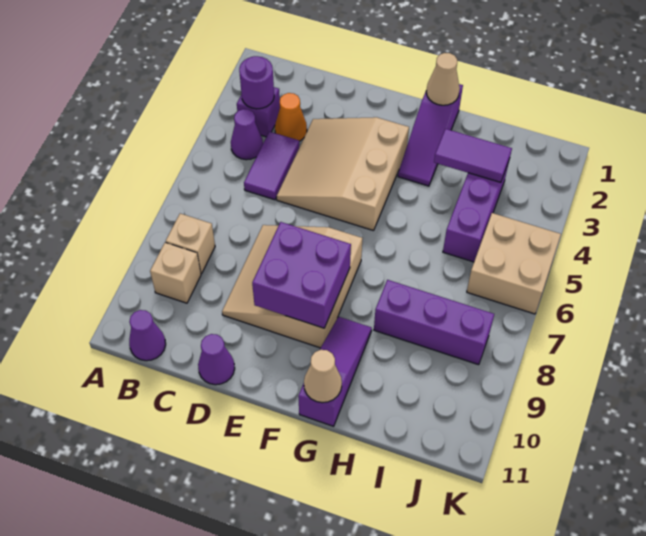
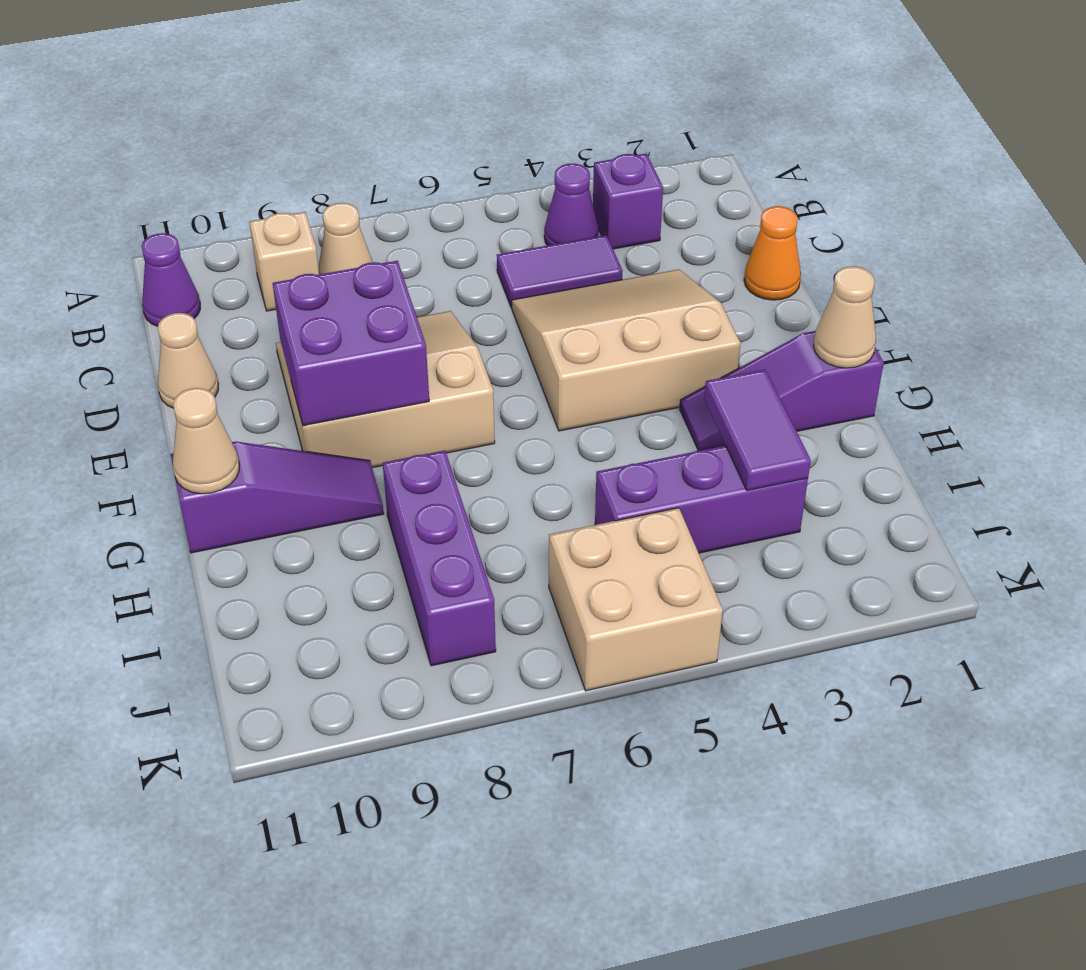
purple 1x1 round brick [239,56,274,109] -> none
tan 1x1 brick [166,214,215,274] -> tan 1x1 cone [318,203,373,274]
orange 1x1 cone [275,93,307,141] -> orange 1x1 cone moved to [744,206,801,300]
purple 1x1 cone [198,334,235,385] -> tan 1x1 cone [158,313,218,408]

